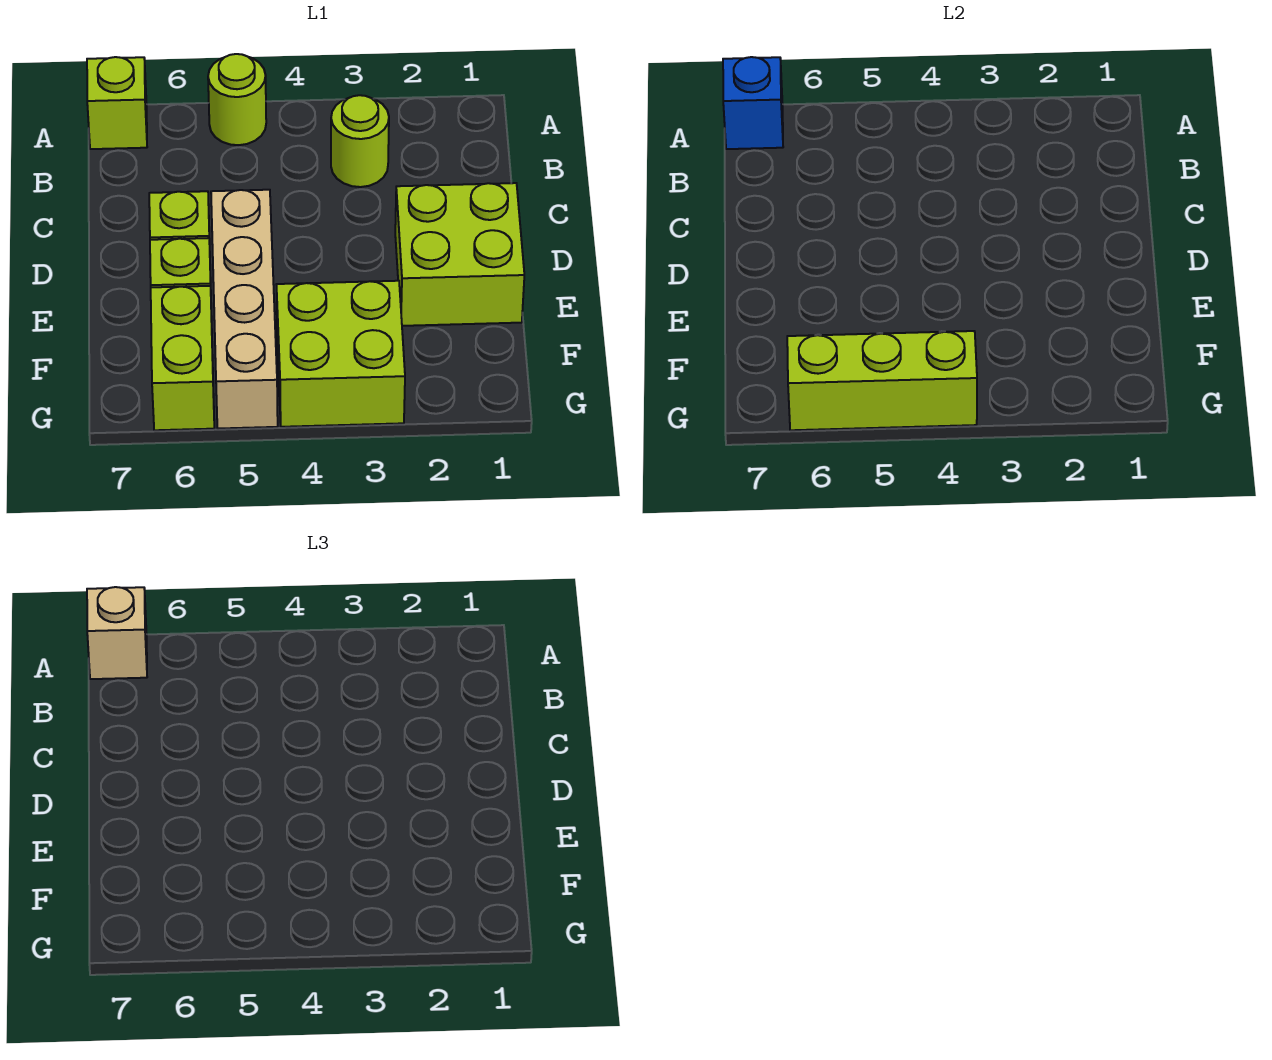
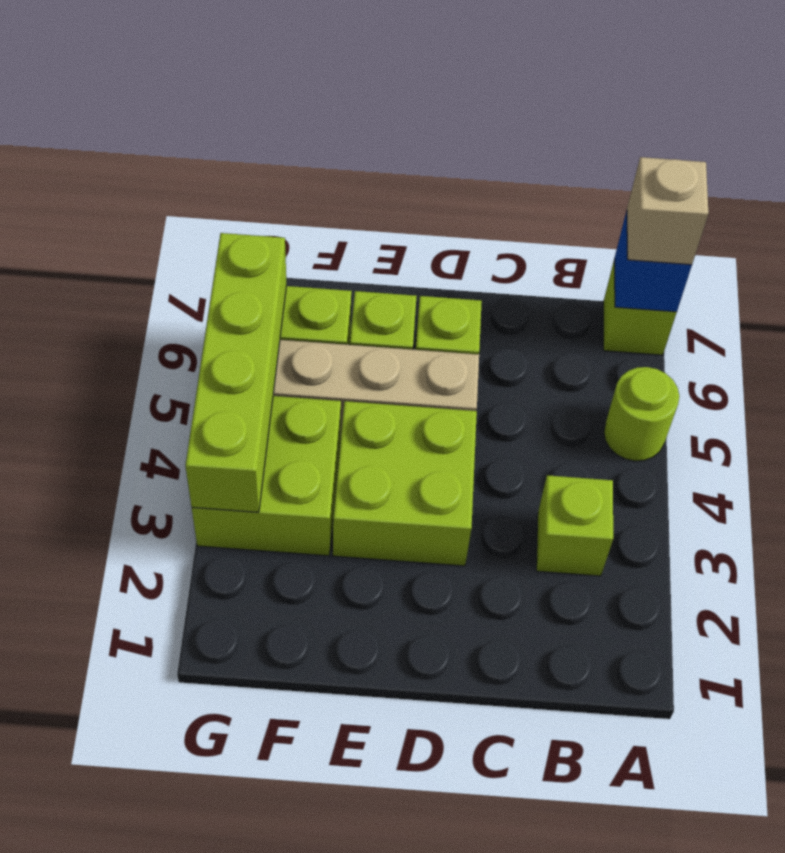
lime 1x1 round brick [331,95,389,187] -> lime 1x1 brick [536,475,613,576]
lime 2x2 brick [395,183,524,326] -> lime 2x2 brick moved to [333,401,477,566]
lime 1x3 brick [787,331,977,430] -> lime 1x4 brick [185,233,287,512]

